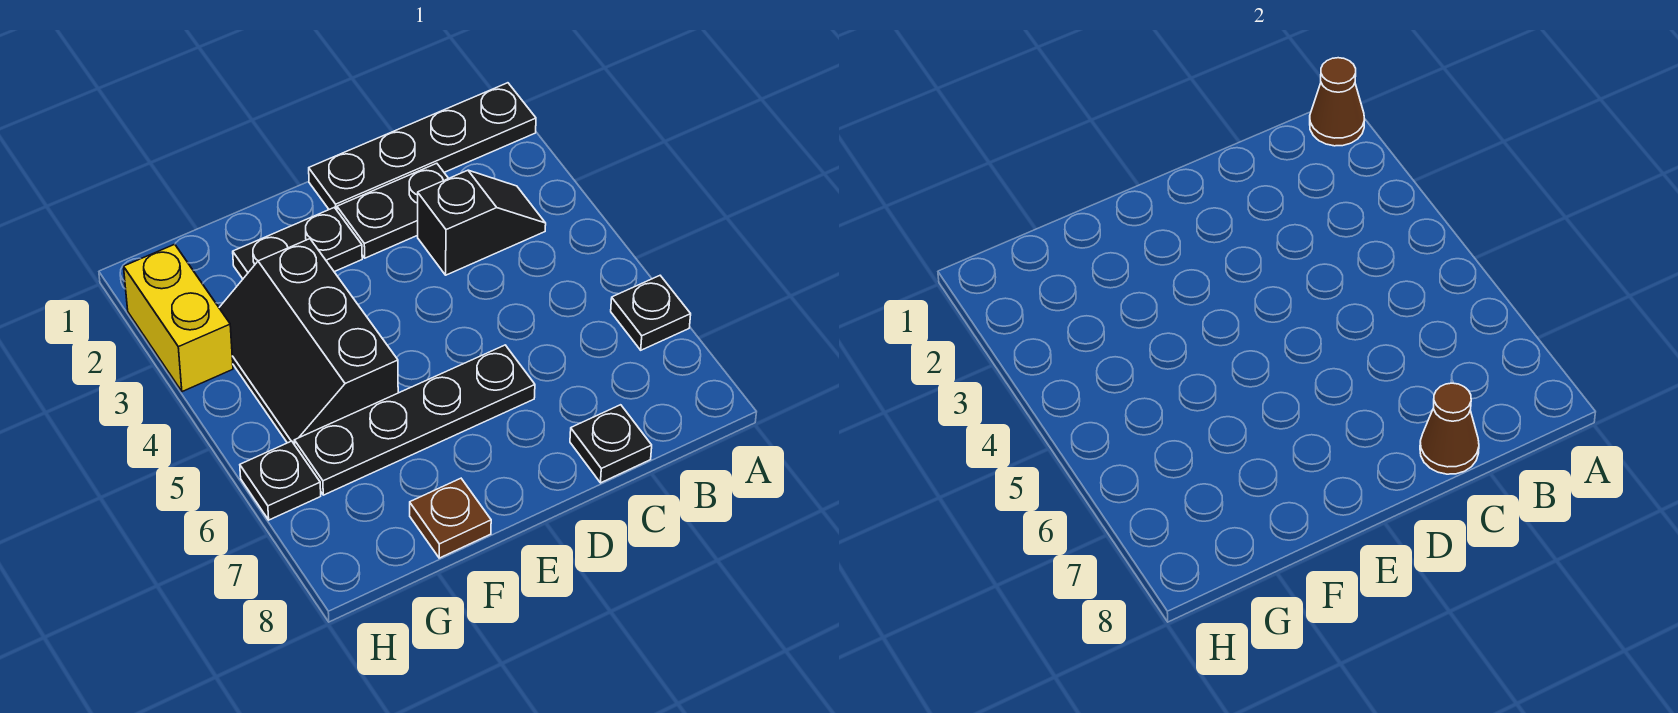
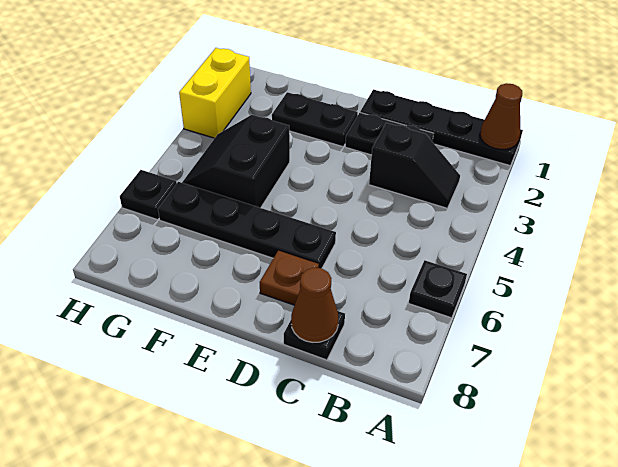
black 2x3 slope [219,239,398,445] -> black 2x2 slope [182,115,290,208]
brown 1x1 plate [410,478,491,558] -> brown 1x1 plate moved to [260,251,319,305]

